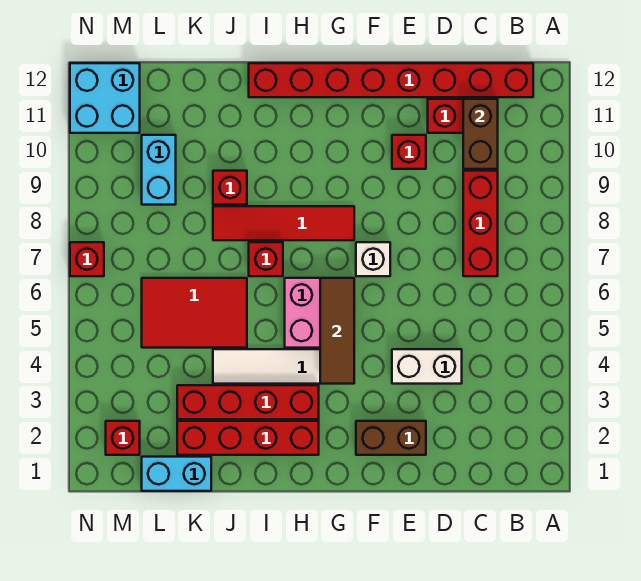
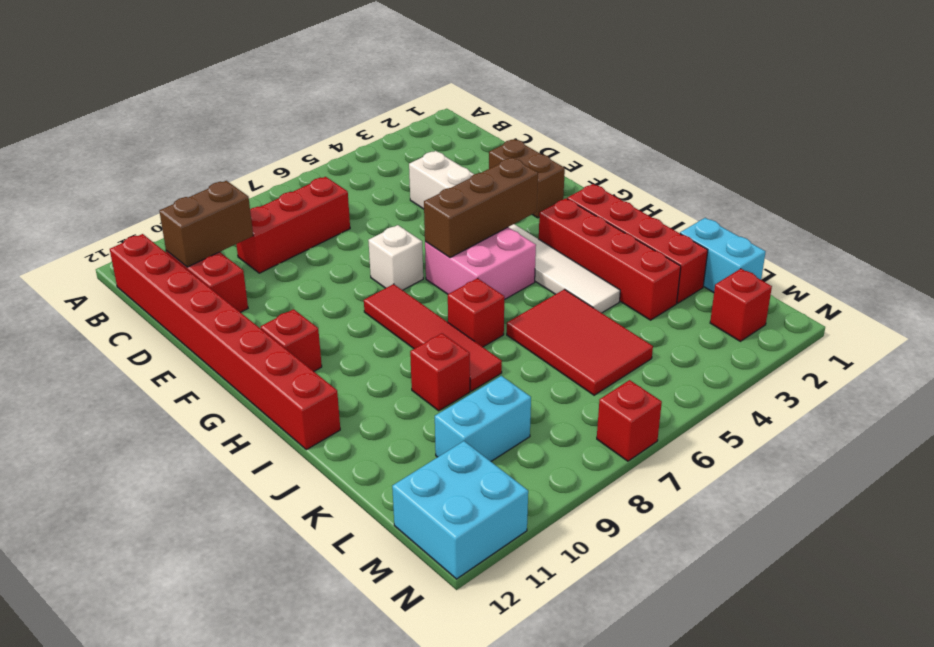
red 1x1 brick [392,135,426,169] -> red 1x1 brick moved to [261,309,322,371]
brown 1x3 tile [320,278,354,384] -> brown 1x3 brick [424,158,538,257]

